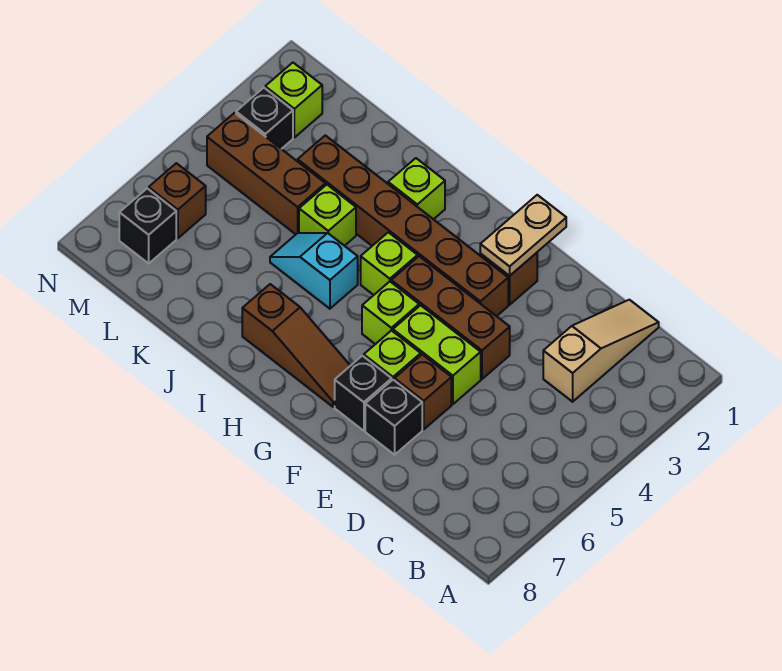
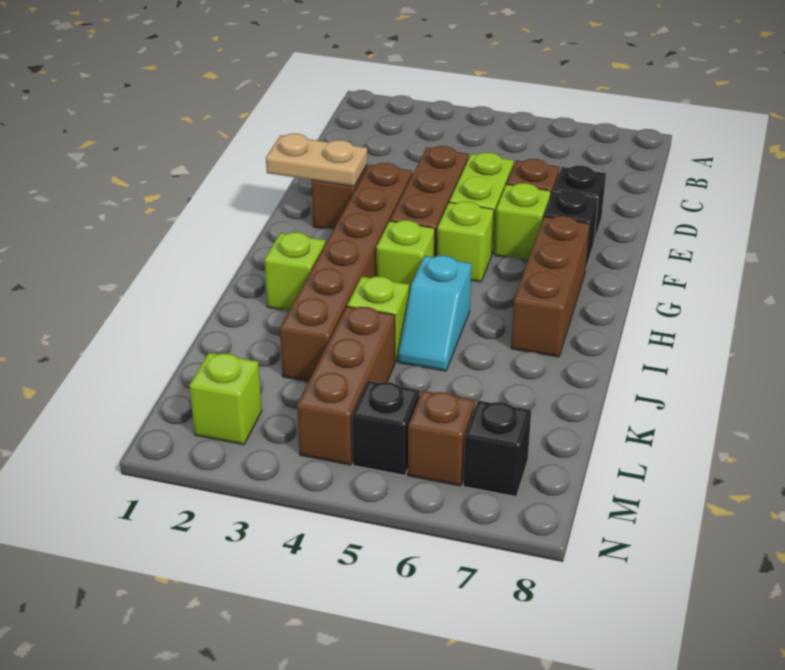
tan 1x3 slope [543,300,659,402] -> none
brown 1x3 slope [242,284,350,407] -> brown 1x3 brick [511,216,590,357]
black 1x1 brick [236,88,293,149] -> black 1x1 brick moved to [352,381,420,475]

